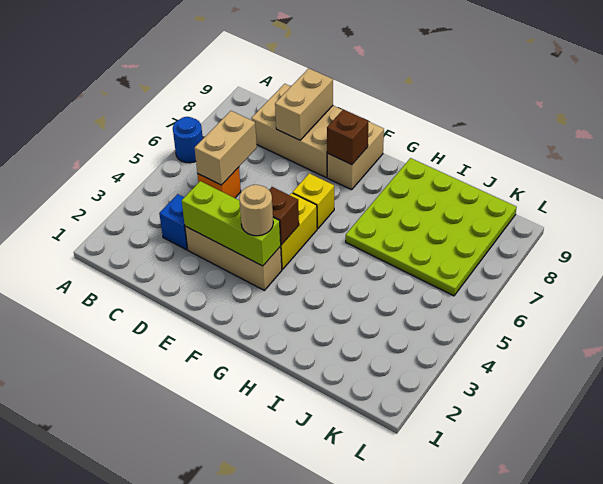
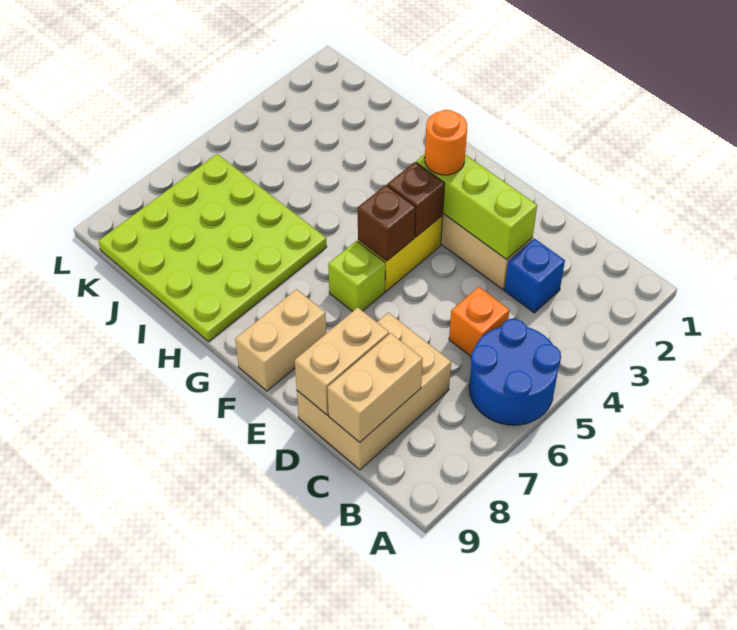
blue 1x1 round brick [173,117,203,163] -> blue 2x2 round brick [469,319,561,425]
tan 1x2 brick [195,111,257,185] -> tan 1x2 brick moved to [327,333,423,442]
tan 2x3 brick [251,84,342,177] -> tan 2x3 brick turned to [297,313,451,470]
tan 1x1 round brick [239,185,273,236] -> orange 1x1 round brick [425,110,467,175]
yellow 1x1 brick [293,173,334,229] -> lime 1x1 brick [328,241,385,312]
brown 1x1 brick [327,109,368,165] -> brown 1x1 brick moved to [358,185,416,261]

